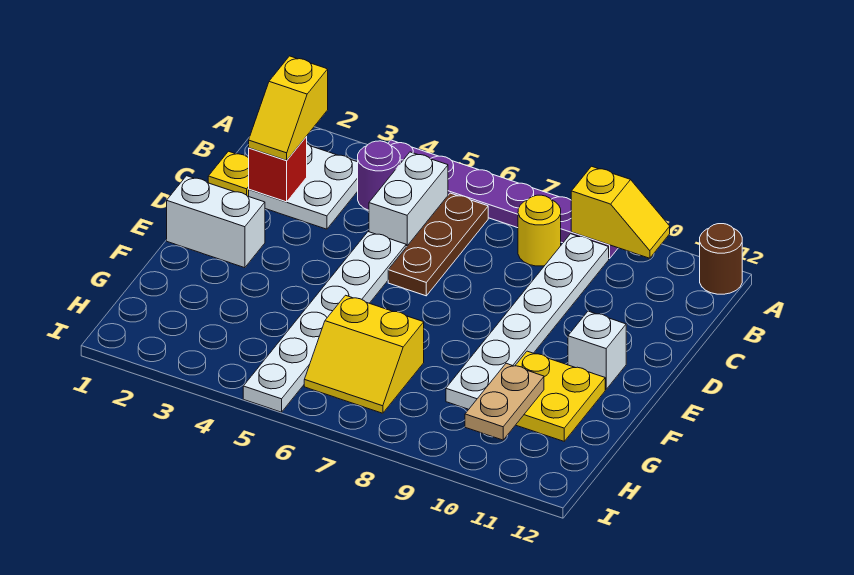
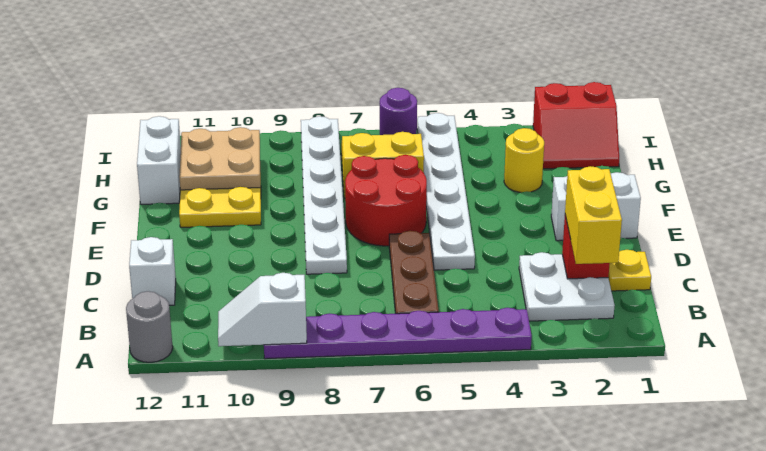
yellow 1x2 slope [571,166,670,258] -> white 1x2 slope [218,273,307,346]
brown 1x1 round brick [700,224,742,294] -> grey 1x1 round brick [126,291,173,362]
yellow 1x2 slope [249,56,328,161] -> yellow 1x2 brick [565,166,622,264]
purple 1x1 round brick [358,141,400,210] -> purple 1x1 round brick moved to [380,88,417,135]
white 1x2 brick [369,152,448,247] -> white 1x2 brick moved to [137,116,181,204]
yellow 1x1 round brick [518,195,561,266] -> yellow 1x1 round brick moved to [504,128,544,192]
white 1x6 plate [446,234,609,409] -> white 1x6 plate moved to [301,116,347,274]
none -> red 2x2 round brick [345,155,427,246]
white 1x1 brick [568,311,626,389] -> white 1x1 brick moved to [129,237,176,305]
tan 1x2 plate [465,363,544,440] -> tan 2x2 plate [179,127,260,190]
none -> red 2x2 slope [533,82,619,169]

